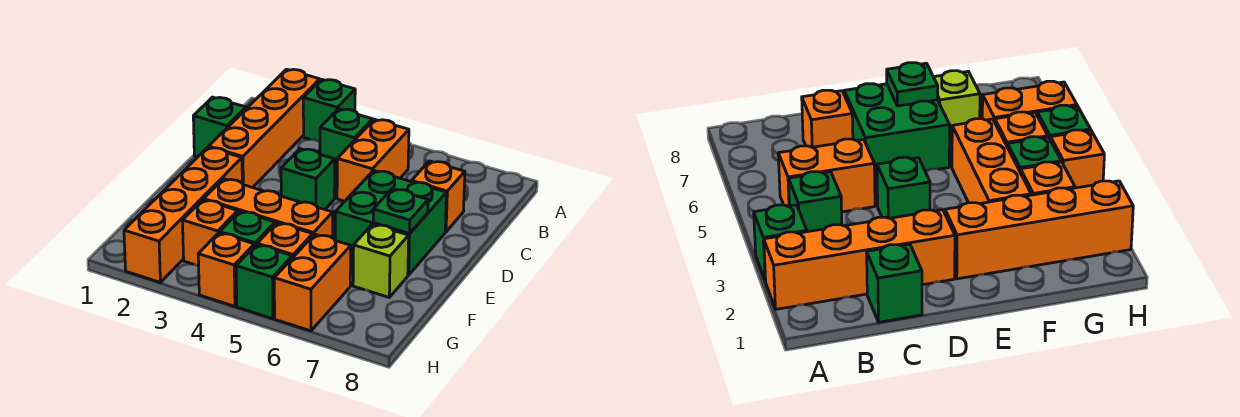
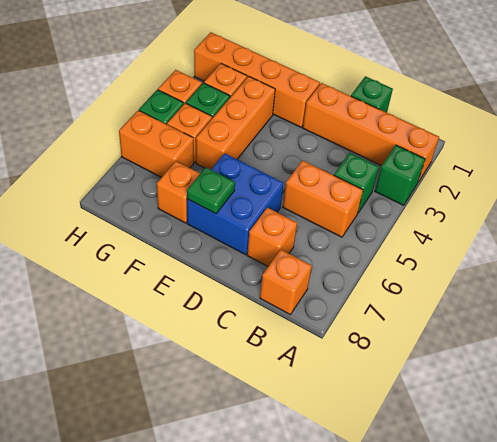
none -> orange 1x1 brick [260,250,312,314]
green 1x1 brick [281,149,335,209] -> none
green 2x2 brick [335,171,446,275] -> blue 2x2 brick [187,153,284,255]
lime 1x1 brick [353,224,409,297] -> orange 1x1 brick [157,161,200,223]

